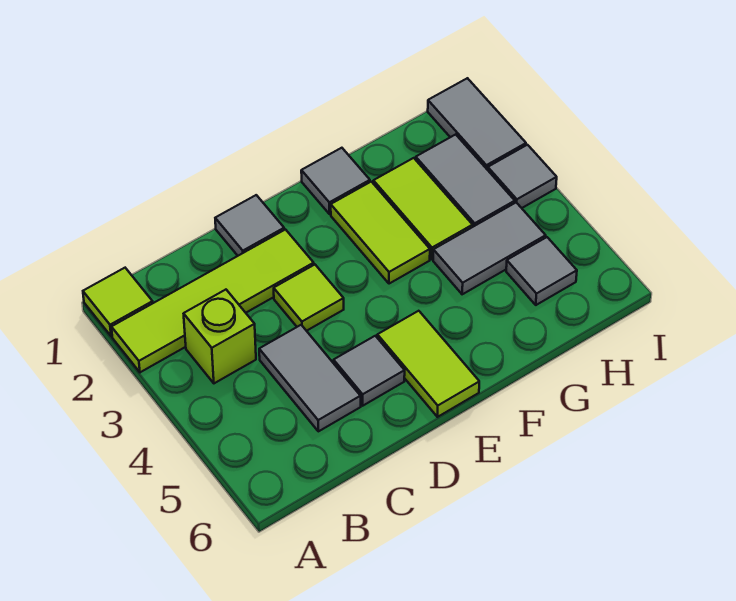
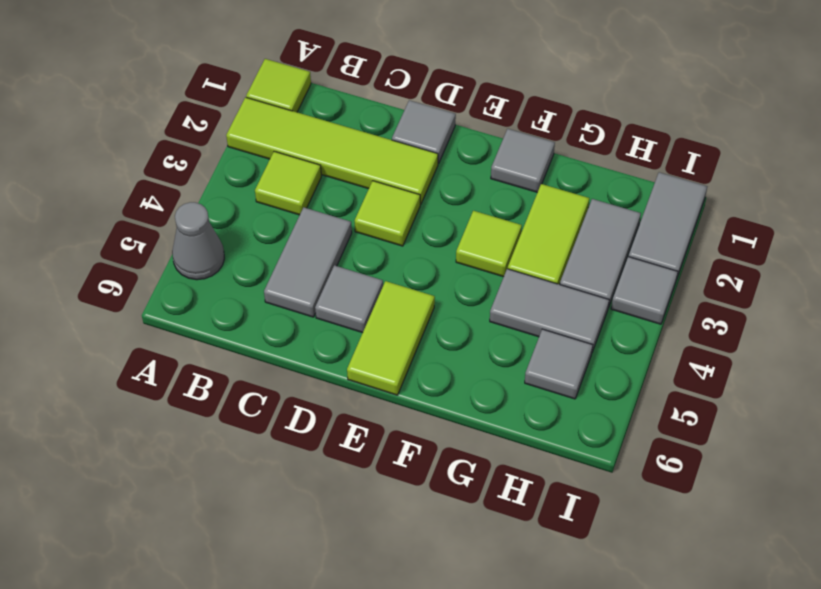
none -> grey 1x1 cone [172,202,224,280]
lime 1x1 brick [184,290,256,383] -> lime 1x1 tile [255,151,321,215]
lime 1x2 tile [331,182,430,284] -> lime 1x1 tile [456,211,522,277]

